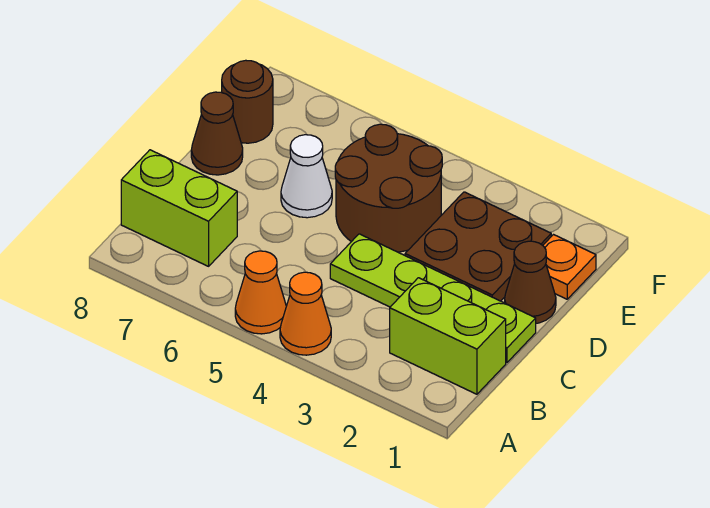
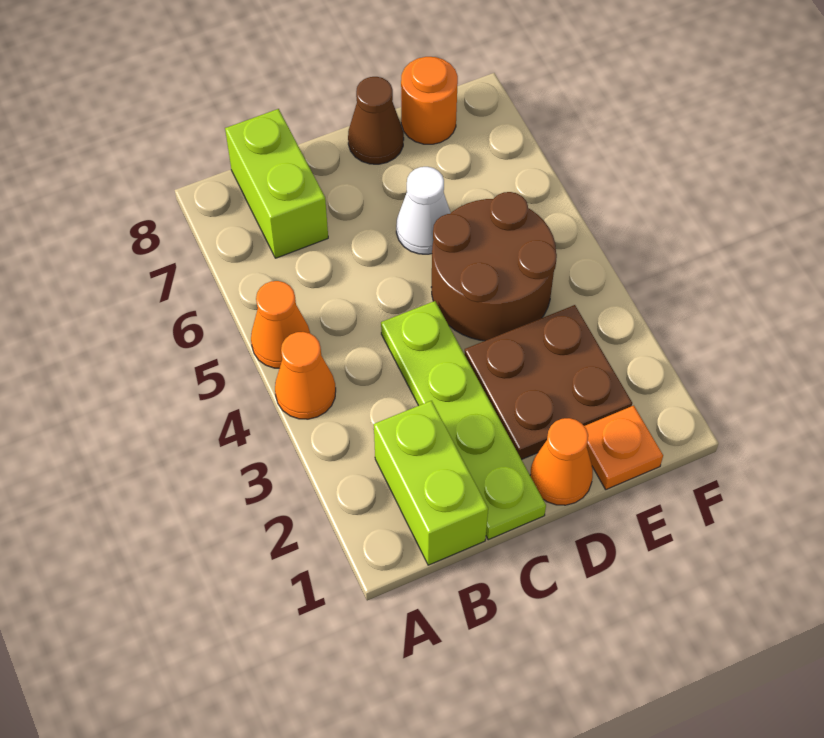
brown 1x1 cone [505,241,556,323] -> orange 1x1 cone [530,418,593,505]
brown 1x1 round brick [222,60,273,143] -> orange 1x1 round brick [401,57,458,144]

